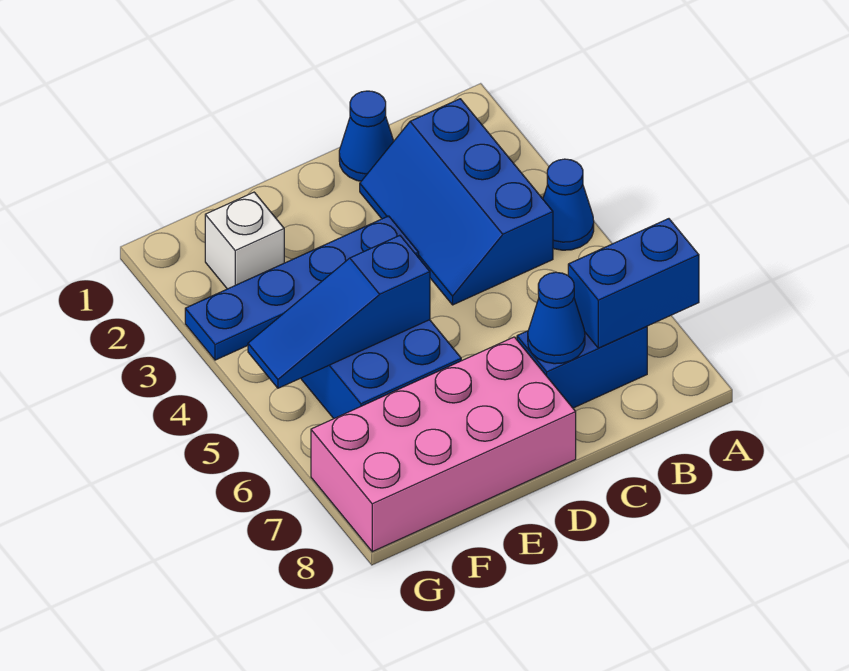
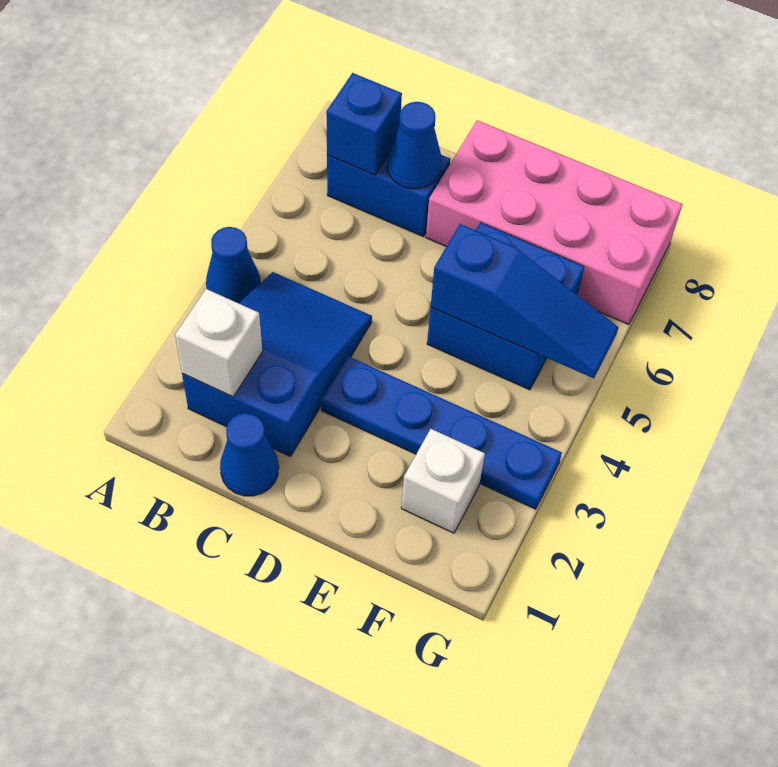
blue 1x2 brick [568,219,699,348] -> blue 1x1 brick [326,73,402,175]
blue 2x3 slope [360,99,553,305] -> blue 2x3 slope turned to [182,272,372,457]
none -> white 1x1 brick [175,289,262,397]

